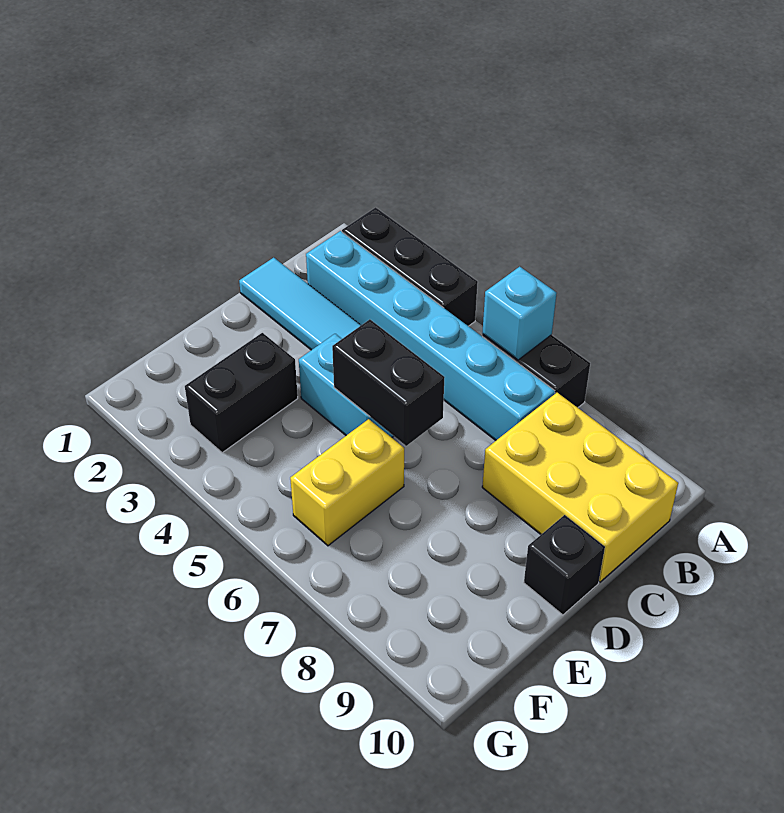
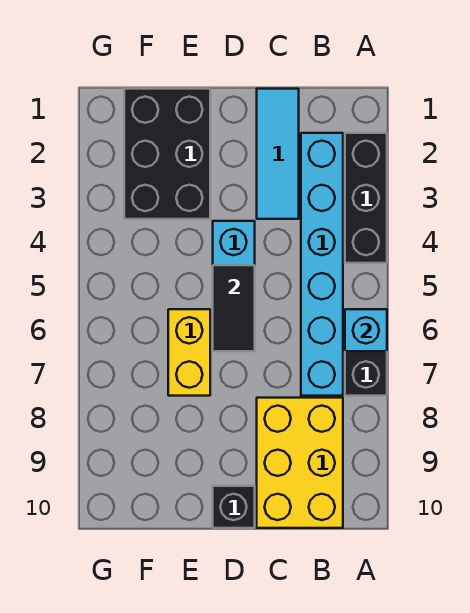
black 1x2 brick [332,319,445,446] -> black 1x2 tile [213,265,255,351]
black 1x2 brick [185,333,298,453] -> black 2x3 brick [124,89,210,219]
yellow 1x2 brick [290,419,404,546] -> yellow 1x2 brick turned to [168,309,210,396]

